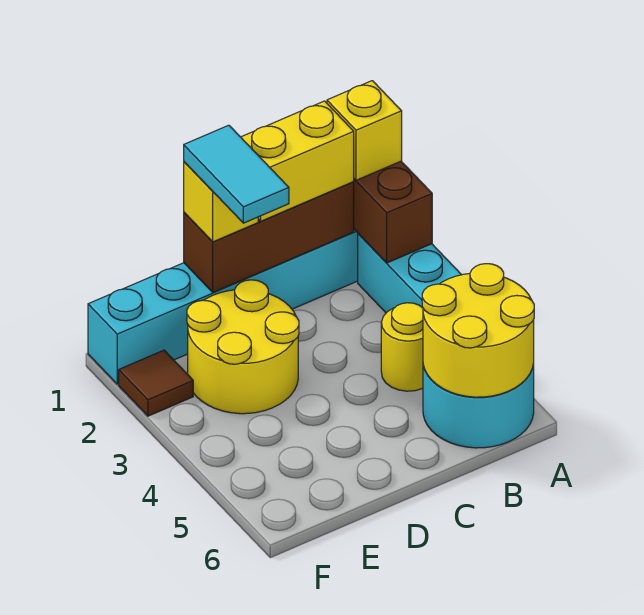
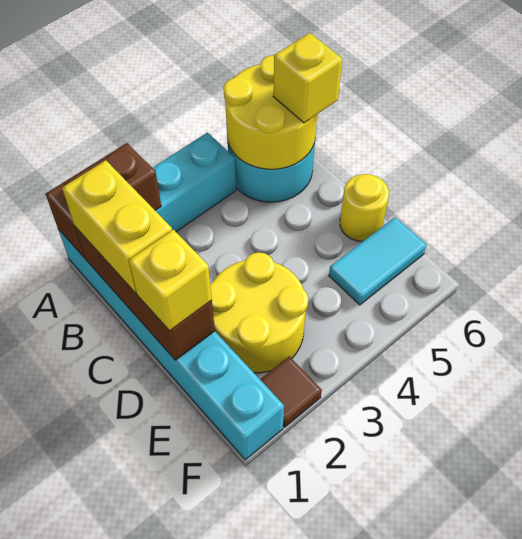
yellow 1x1 brick [327,81,402,180] -> yellow 1x1 brick moved to [273,33,342,123]
yellow 1x1 round brick [381,303,423,391] -> yellow 1x1 round brick moved to [340,174,389,241]
cyan 1x2 tile [184,125,289,223] -> cyan 1x2 tile moved to [329,217,427,305]

